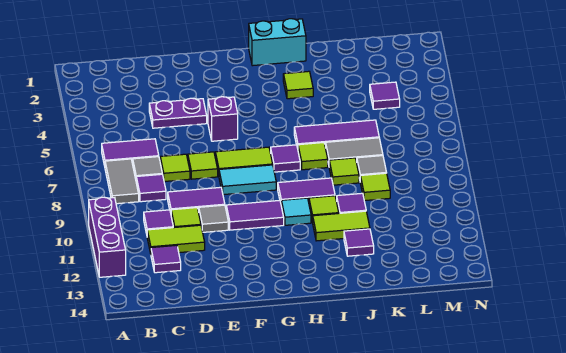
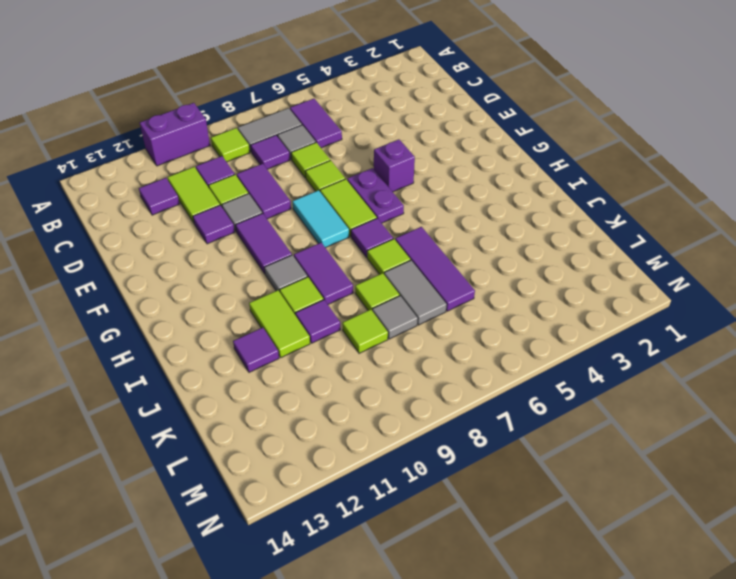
purple 1x3 brick [89,197,126,277] -> purple 1x2 brick [140,103,210,166]
purple 1x2 plate [149,98,207,128] -> purple 1x2 plate moved to [347,168,404,223]
cyan 1x2 brick [249,19,306,66] -> none
cyan 1x1 tile [281,198,311,225] -> grey 1x1 tile [264,255,307,292]
lime 1x1 tile [283,71,313,99] -> lime 1x1 tile moved to [211,128,250,162]
purple 1x1 tile [370,82,400,109] -> purple 1x1 tile moved to [193,205,235,244]

